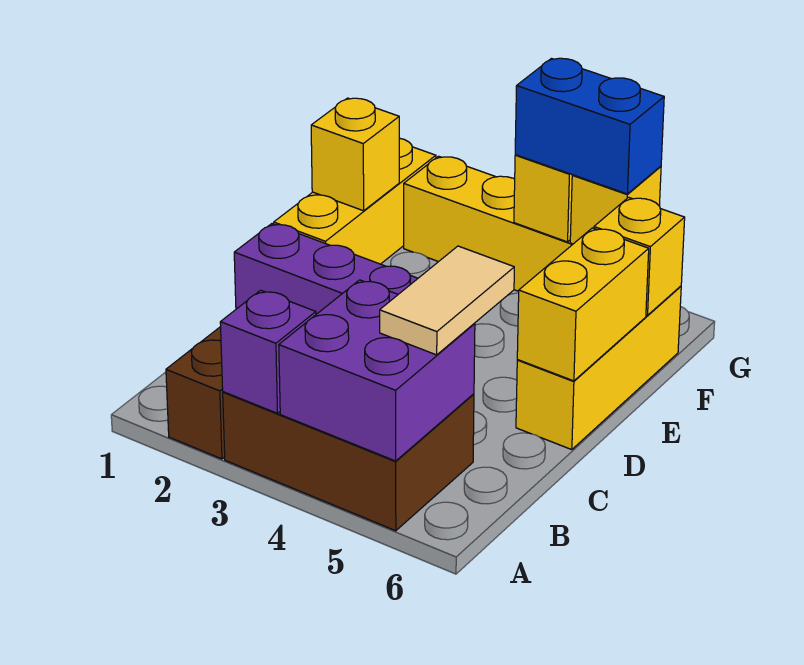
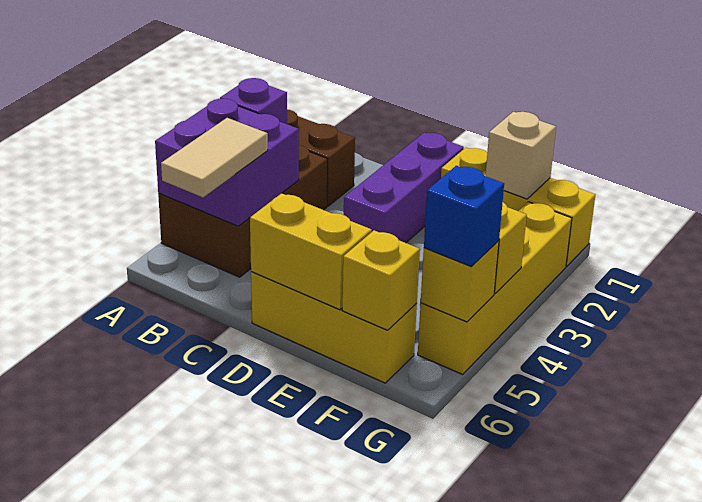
tan 1x2 tile [380,246,514,355] -> tan 1x2 tile turned to [161,118,268,197]
yellow 1x1 brick [311,98,399,211] -> tan 1x1 brick [486,112,556,199]
blue 1x2 brick [515,58,664,194] -> blue 1x1 brick [424,166,504,267]

